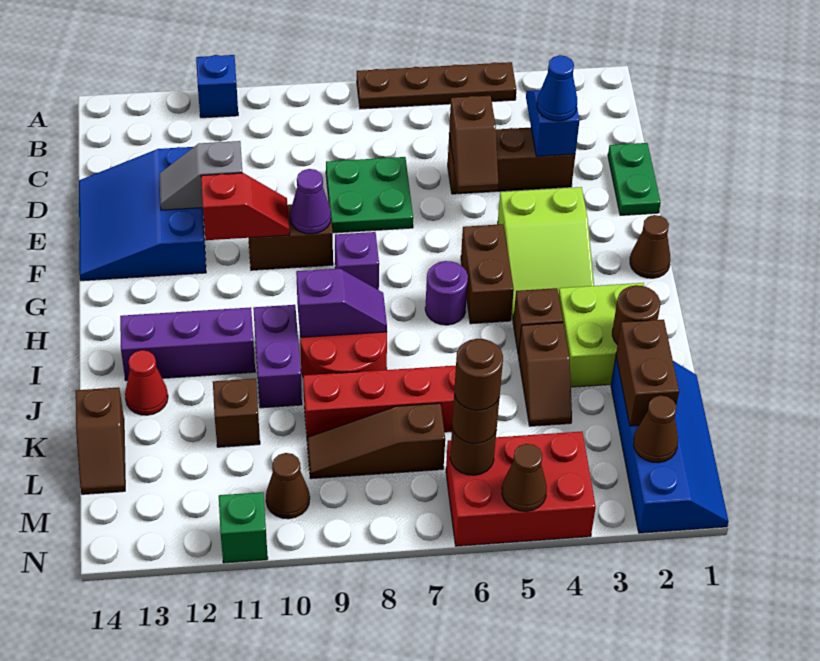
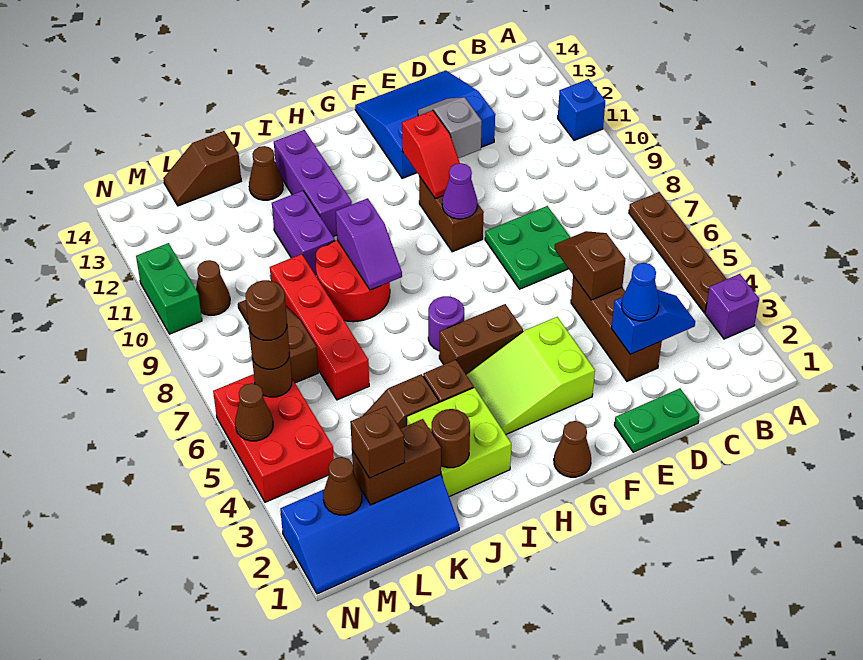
brown 1x2 slope [449,96,498,193] -> brown 1x2 slope turned to [555,231,625,300]
purple 1x1 brick [335,232,379,290] -> purple 1x1 brick moved to [705,274,759,339]
purple 1x2 brick [253,305,302,408] -> purple 1x2 brick turned to [272,191,335,275]
red 1x1 cone [125,350,168,415] -> brown 1x1 cone [249,146,283,200]
brown 1x1 brick [213,379,260,447] -> brown 1x1 brick moved to [350,406,404,478]
green 1x1 brick [219,492,268,563] -> green 1x2 brick [136,243,202,334]

